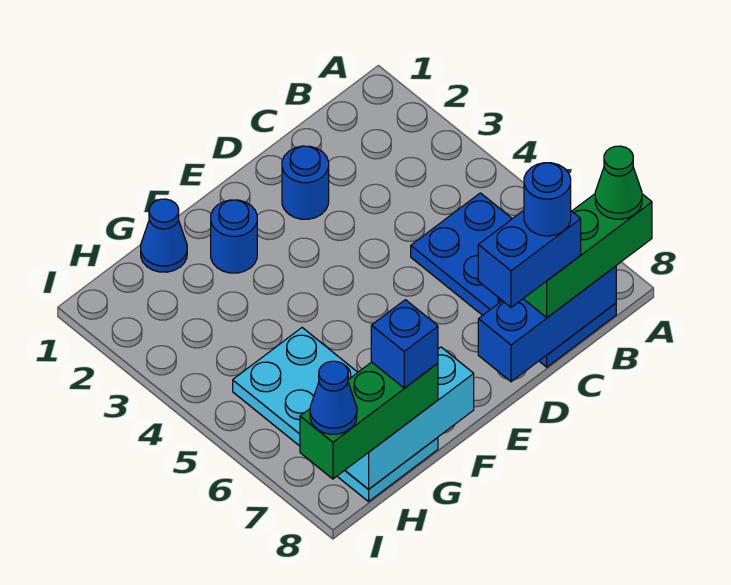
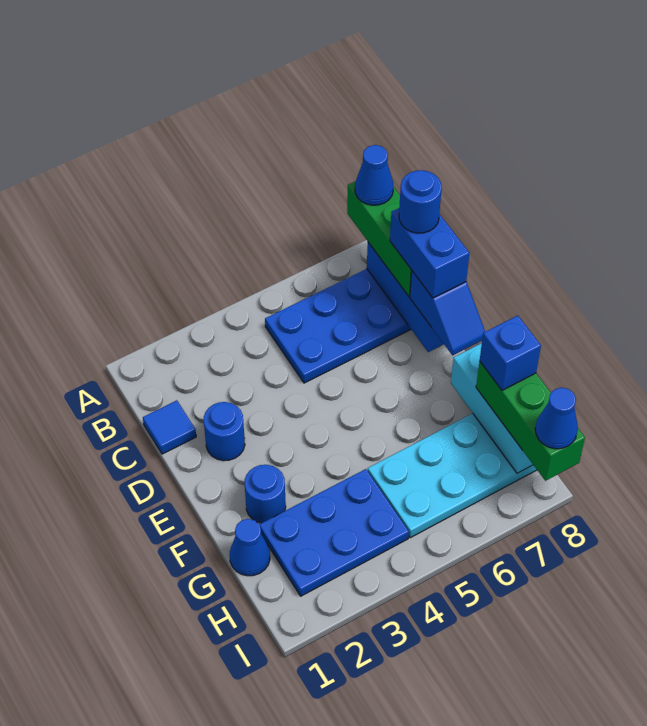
green 1x1 cone [595,146,642,219] -> blue 1x1 cone [355,145,393,205]
none -> blue 1x1 tile [143,400,196,454]
none -> blue 1x2 slope [410,271,485,355]
none -> blue 2x3 plate [259,469,409,596]

